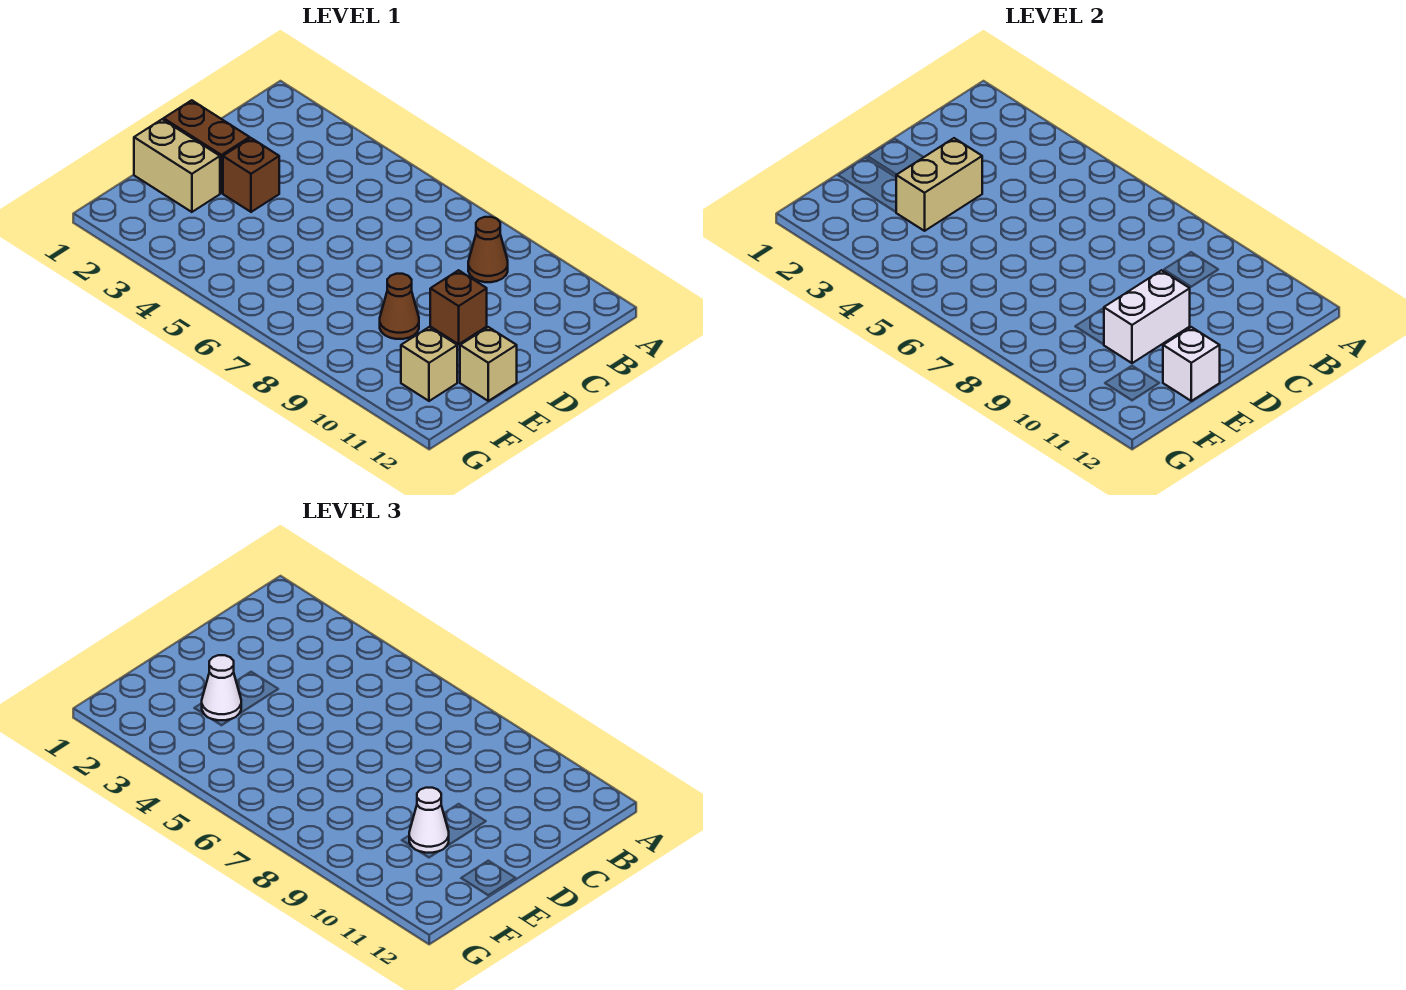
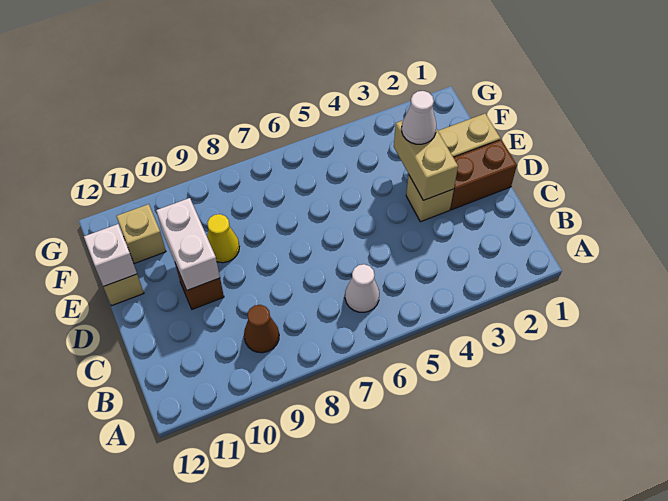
brown 1x1 brick [223,138,279,212] -> tan 1x1 brick [406,175,454,222]
brown 1x1 cone [380,274,419,339] -> yellow 1x1 cone [207,214,239,263]
white 1x1 cone [409,788,449,853] -> white 1x1 cone moved to [345,264,379,312]

